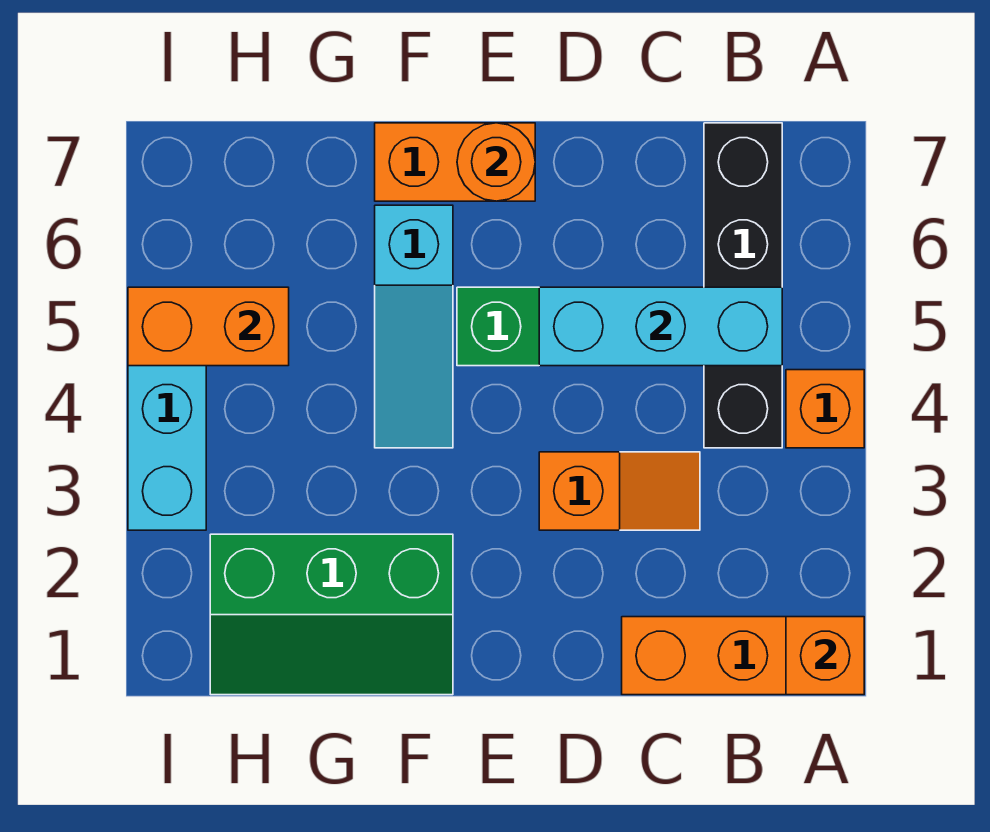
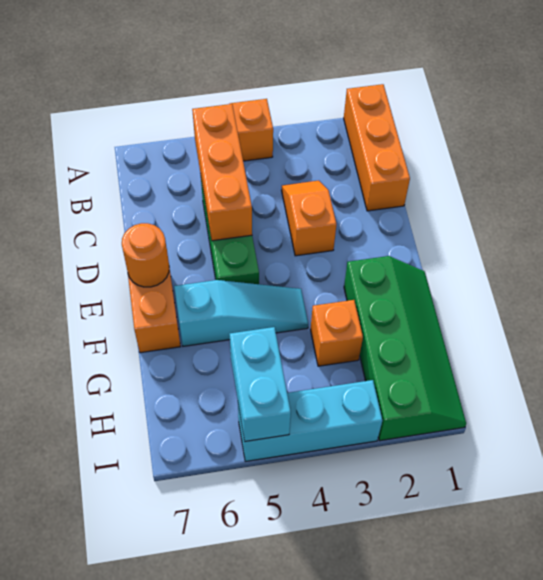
orange 1x1 brick [786,617,864,695] -> orange 1x1 brick moved to [310,300,363,366]
black 1x4 brick [704,123,782,448] -> none
cyan 1x3 brick [539,287,782,366] -> orange 1x3 brick [192,104,252,241]
green 2x3 slope [210,534,453,695] -> green 2x4 slope [344,256,466,441]
orange 1x2 brick [128,287,289,366] -> cyan 1x2 brick [230,327,291,442]

